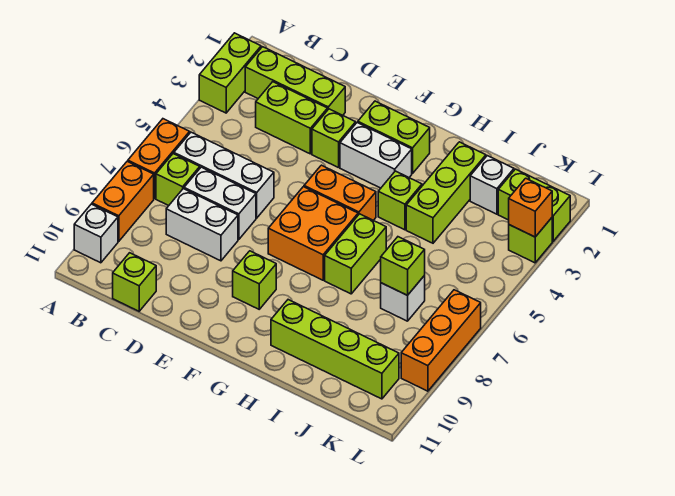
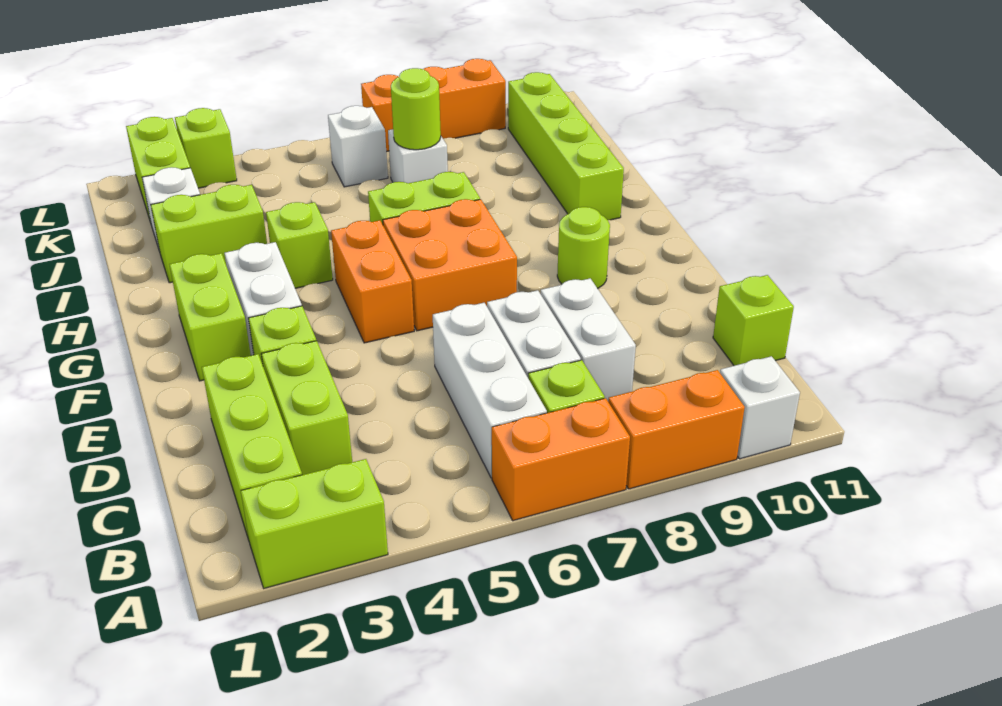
lime 1x1 brick [233,251,276,309] -> lime 1x1 round brick [557,207,610,288]
lime 1x3 brick [406,142,486,243] -> lime 1x2 brick [151,185,267,283]
lime 1x1 brick [381,237,425,295] -> lime 1x1 round brick [391,68,441,150]
none -> white 1x1 brick [328,106,388,187]
orange 1x1 brick [509,178,552,237] -> none

